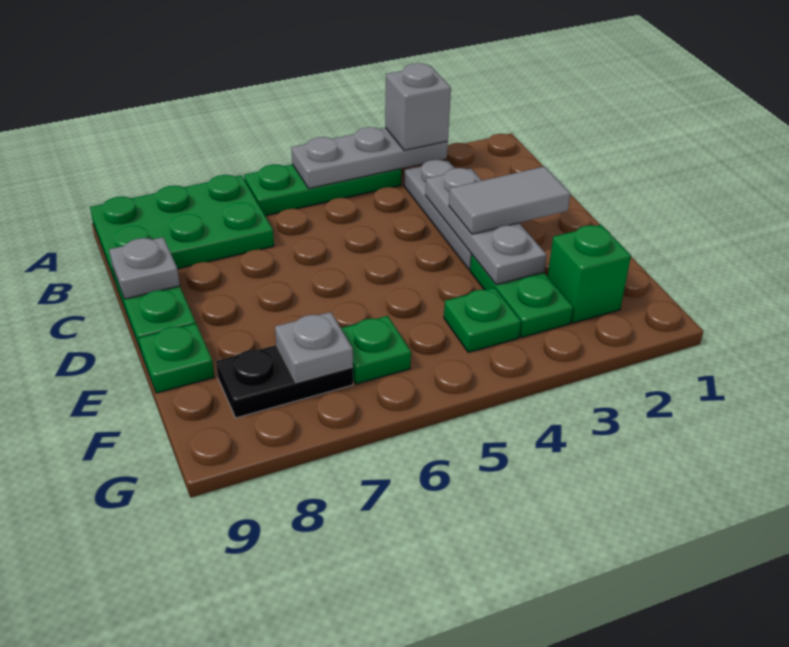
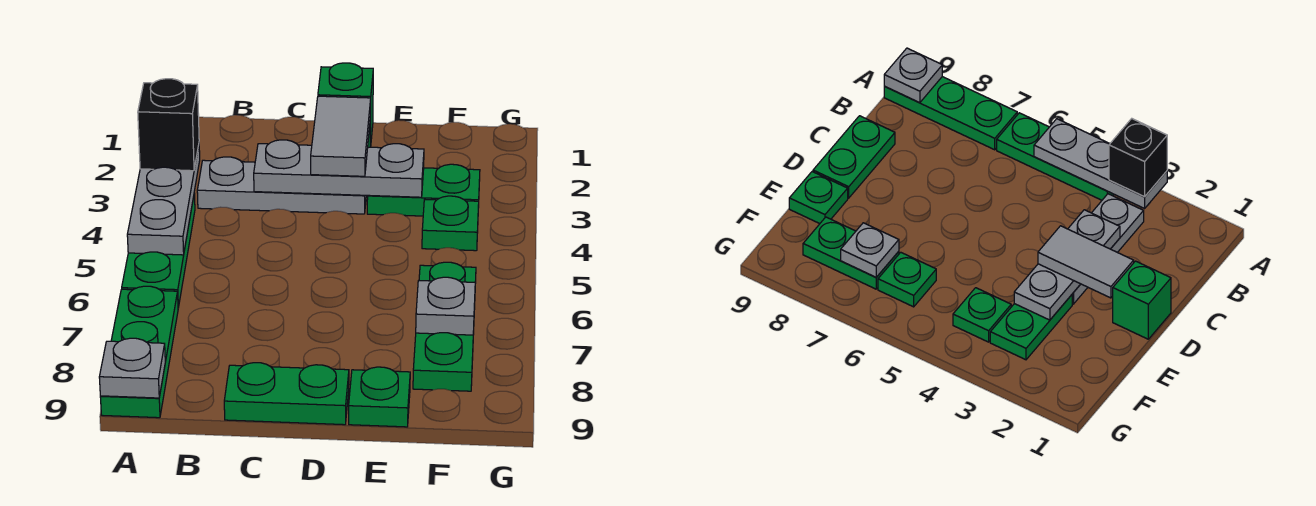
grey 1x1 brick [385,63,451,150] -> black 1x1 brick [138,79,199,171]
green 2x3 plate [90,175,274,281] -> green 1x3 plate [100,286,178,418]
grey 1x1 plate [109,237,180,299] -> grey 1x1 plate moved to [99,338,165,398]
green 1x1 brick [548,225,631,323] -> green 1x1 brick moved to [318,63,373,147]
black 1x2 plate [216,345,353,418] -> green 1x2 plate [413,332,474,391]

